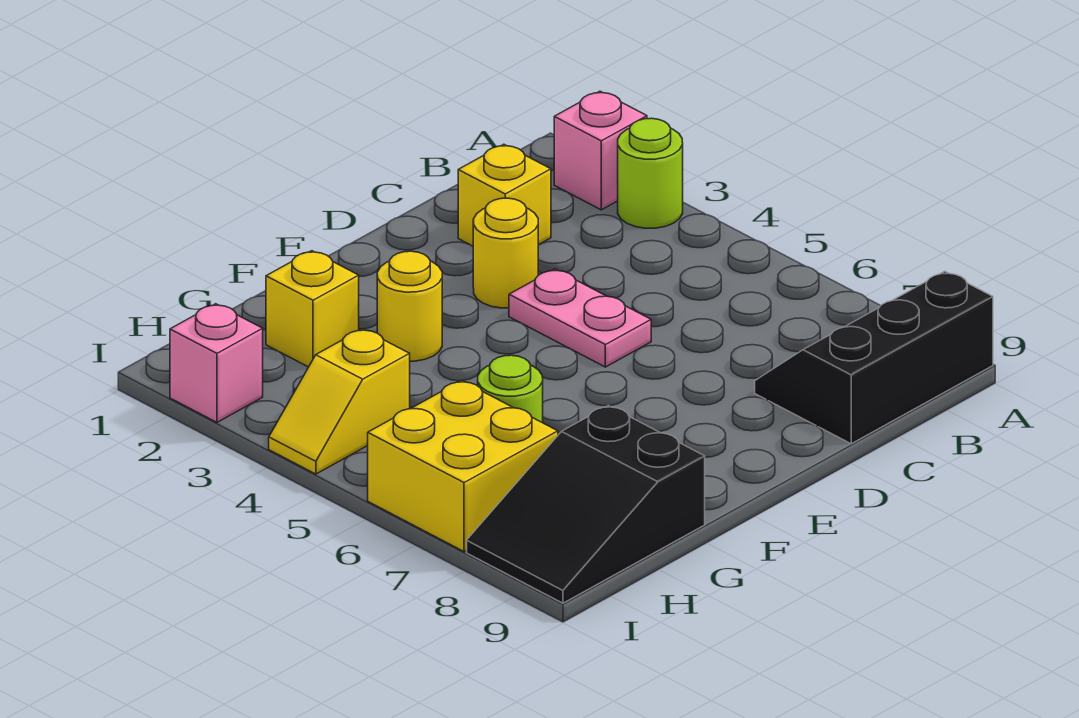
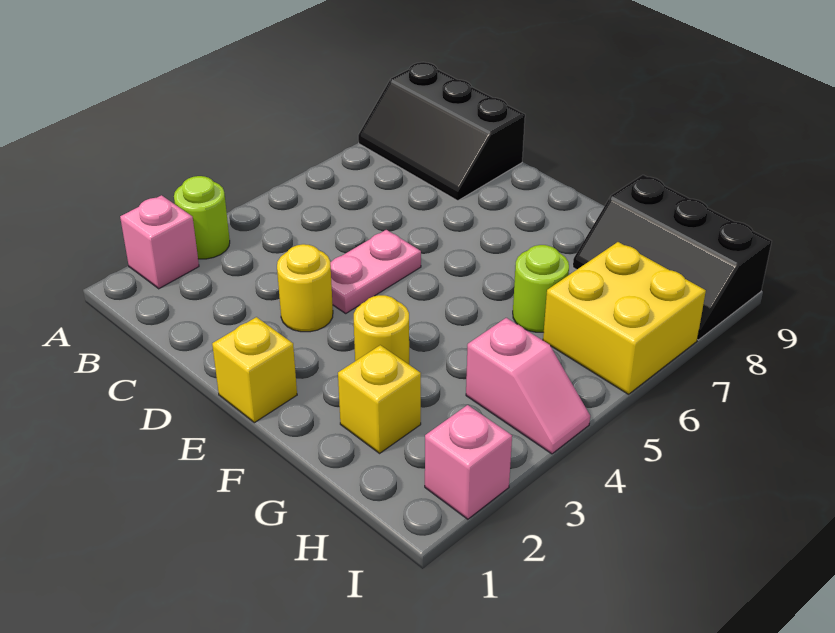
yellow 1x1 brick [458,144,551,246] -> yellow 1x1 brick moved to [212,317,297,423]
black 2x3 slope [467,406,705,603] -> black 2x3 slope turned to [573,175,772,340]
yellow 1x2 slope [269,329,410,474] -> pink 1x2 slope [466,318,590,454]

